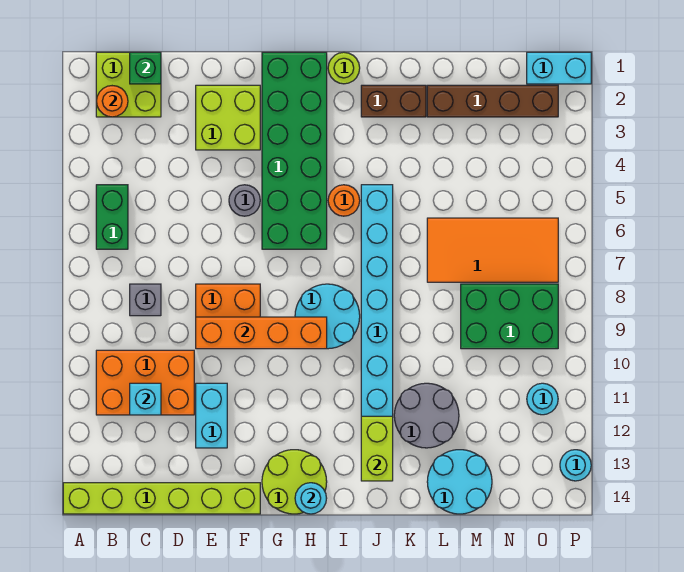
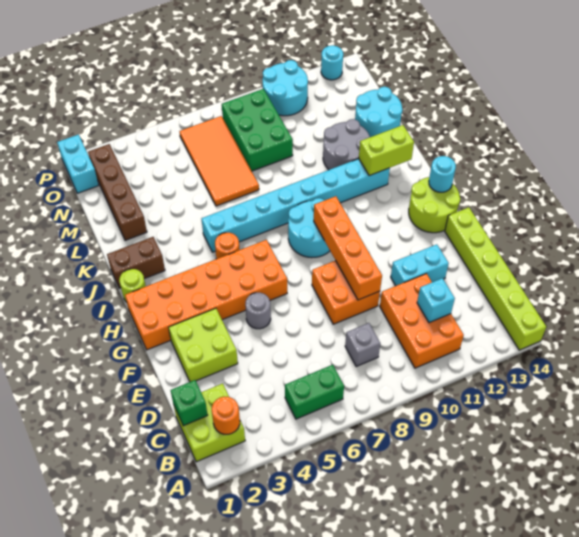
green 2x6 brick [262,52,327,249] -> orange 2x6 brick [125,240,287,350]
brown 1x2 brick [361,85,426,117] -> brown 1x2 brick turned to [107,237,165,288]
cyan 1x1 round brick [527,383,558,415] -> cyan 2x2 round brick [263,60,308,116]

